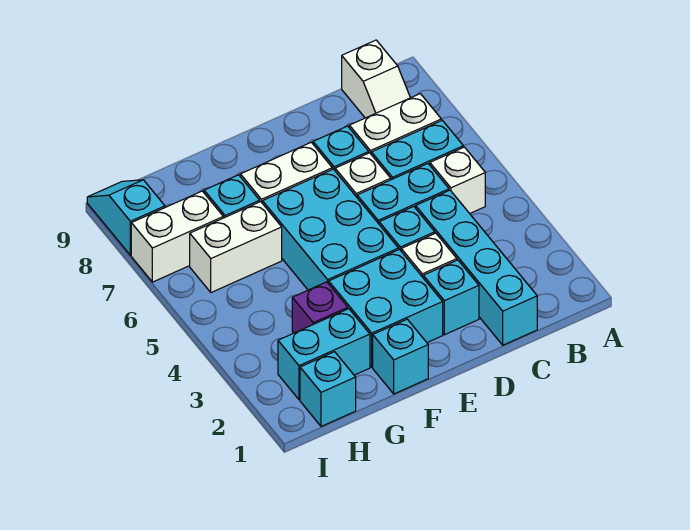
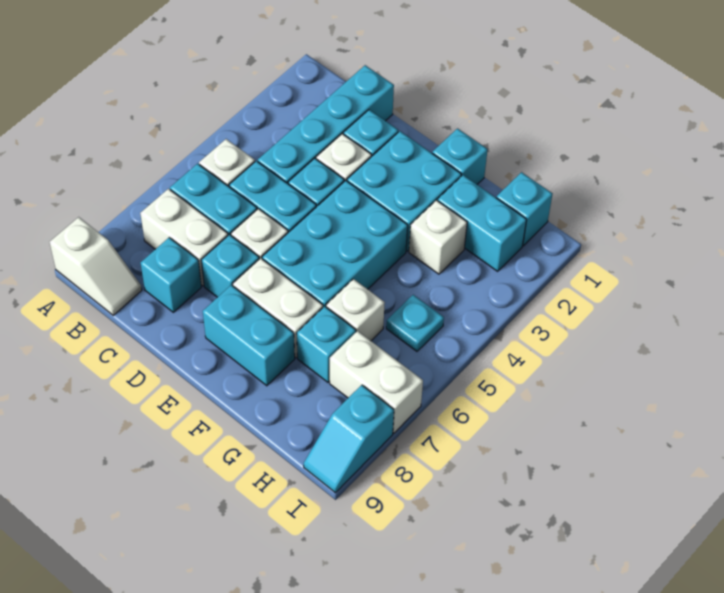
white 1x2 slope [342,40,410,118] -> white 1x2 slope turned to [50,217,142,315]
none -> cyan 1x1 brick [140,238,201,312]
none -> cyan 1x2 brick [203,285,295,386]
purple 1x1 brick [292,282,348,333] -> white 1x1 brick [409,200,467,274]
white 1x2 brick [190,202,282,293] -> white 1x1 brick [326,279,385,341]
none -> cyan 1x1 plate [386,295,444,351]

